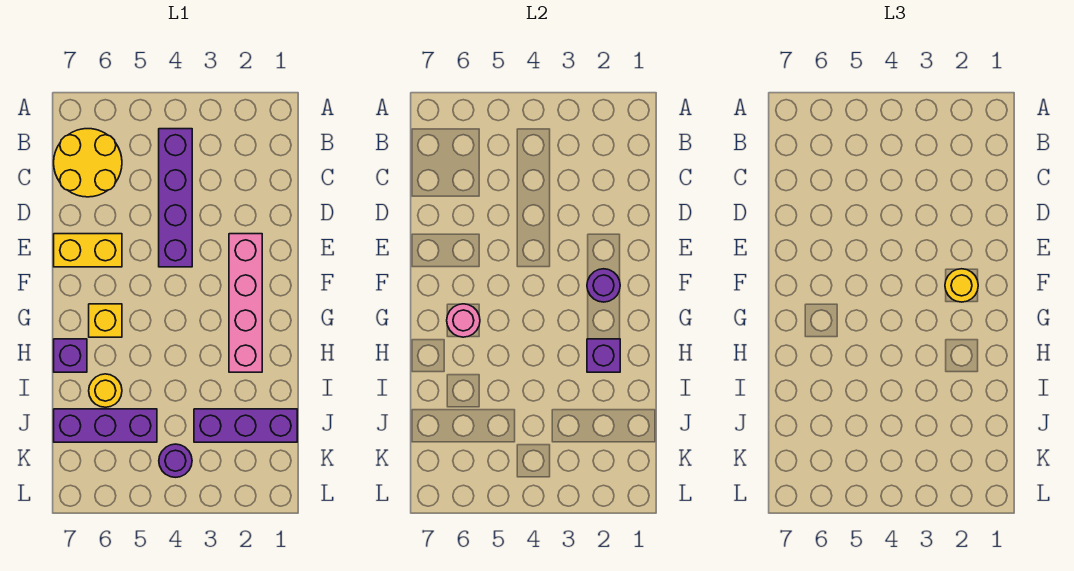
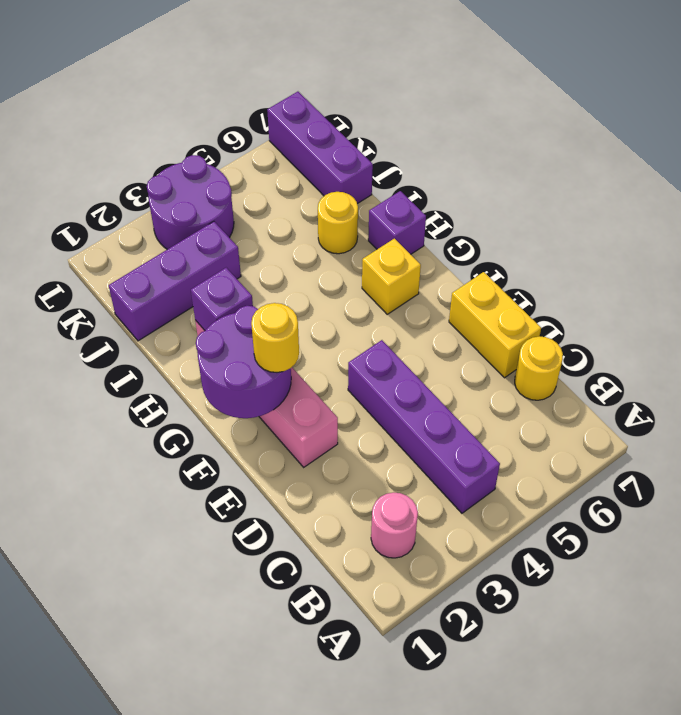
yellow 2x2 round brick [54,129,122,197] -> yellow 1x1 round brick [515,336,563,400]
yellow 1x2 brick [54,234,122,267] -> yellow 1x2 brick turned to [449,272,541,378]
purple 1x1 round brick [587,269,620,302] -> purple 2x2 round brick [196,306,291,418]
pink 1x1 round brick [447,304,480,337] -> pink 1x1 round brick moved to [371,492,418,558]
purple 1x3 brick [54,409,157,442] -> purple 1x3 brick turned to [267,92,373,204]
purple 1x1 round brick [159,444,192,477] -> purple 2x2 round brick [147,155,234,249]

